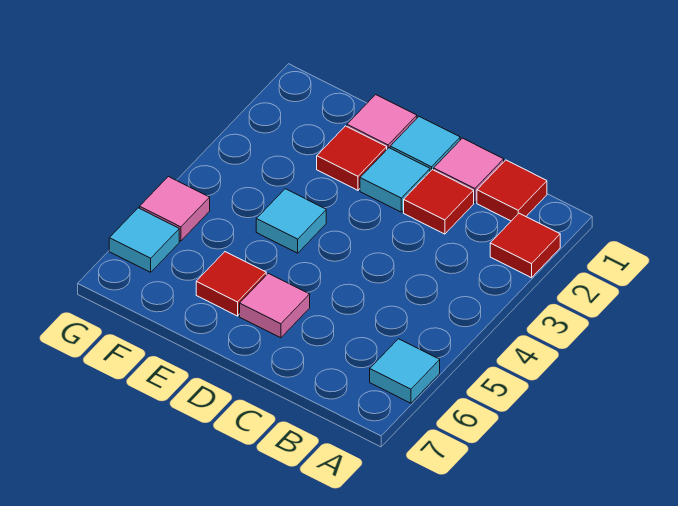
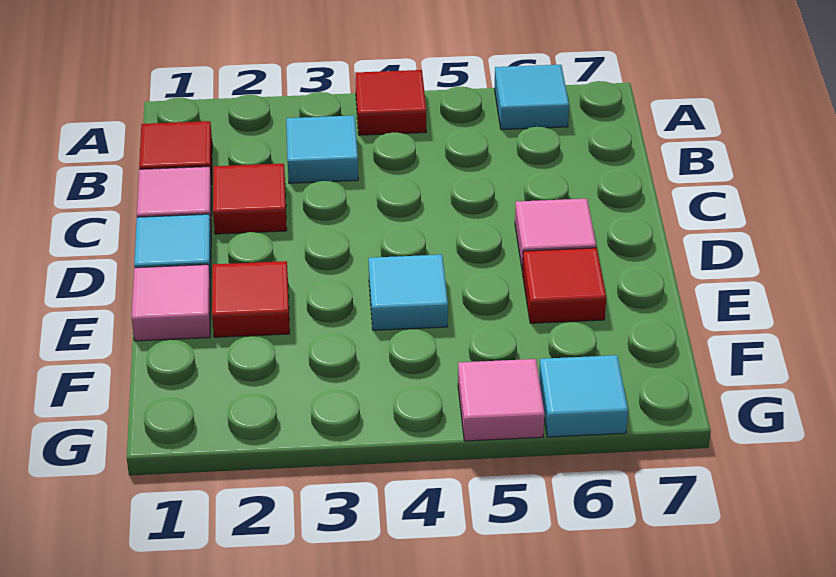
red 1x1 tile [490,213,560,278] -> red 1x1 tile moved to [355,70,426,135]
cyan 1x1 tile [360,148,430,212] -> cyan 1x1 tile moved to [286,115,358,183]

